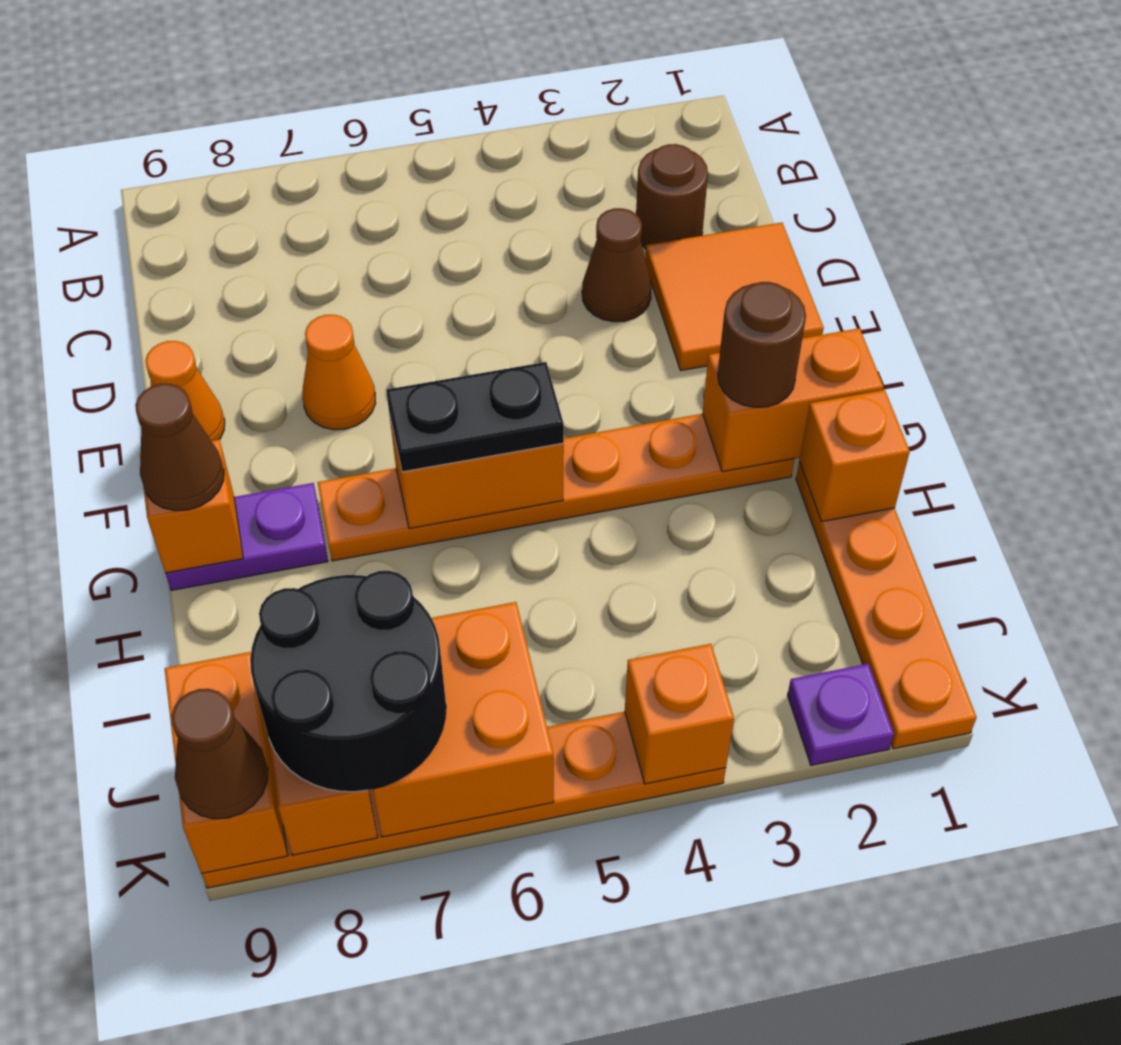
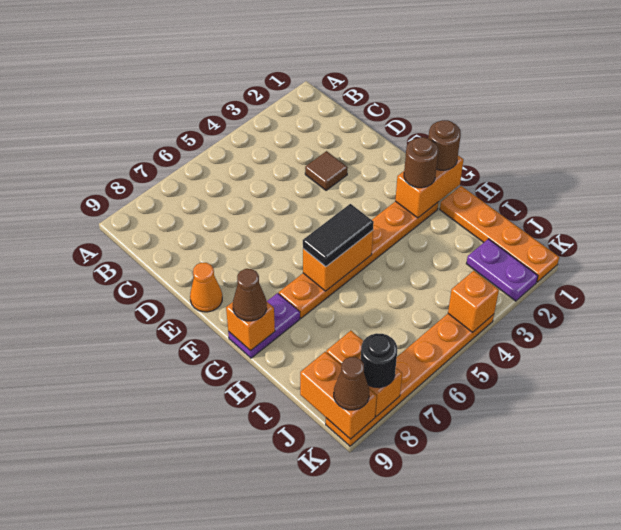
brown 1x1 round brick [636,144,708,249] -> brown 1x1 round brick moved to [428,120,461,170]
orange 2x2 tile [645,223,824,371] -> none
brown 1x1 cone [582,208,652,322] -> brown 1x1 tile [305,151,348,190]
orange 1x1 cone [302,315,376,430] -> none
black 1x2 plate [386,362,564,472] -> black 1x2 tile [303,204,374,267]
orange 1x1 brick [799,390,910,521] -> none
orange 2x2 brick [373,602,554,837] -> none
black 2x2 round brick [250,571,446,792] -> black 1x1 round brick [361,333,397,388]
purple 1x1 plate [788,664,894,765] -> purple 1x2 plate [466,239,538,301]

